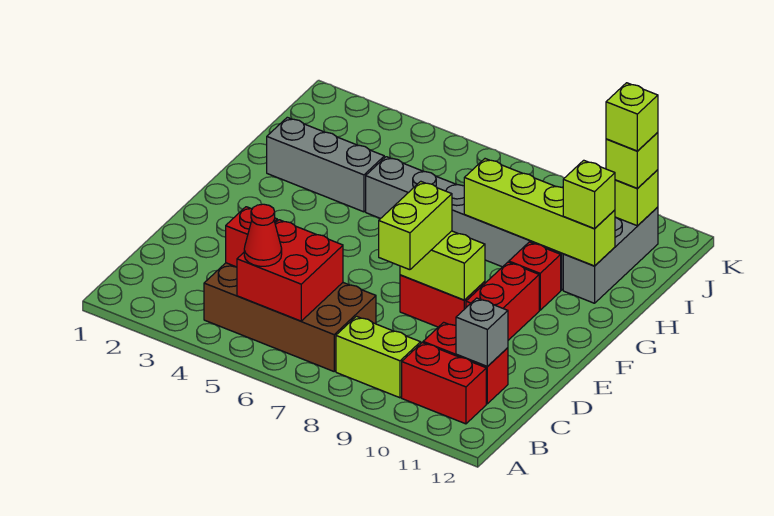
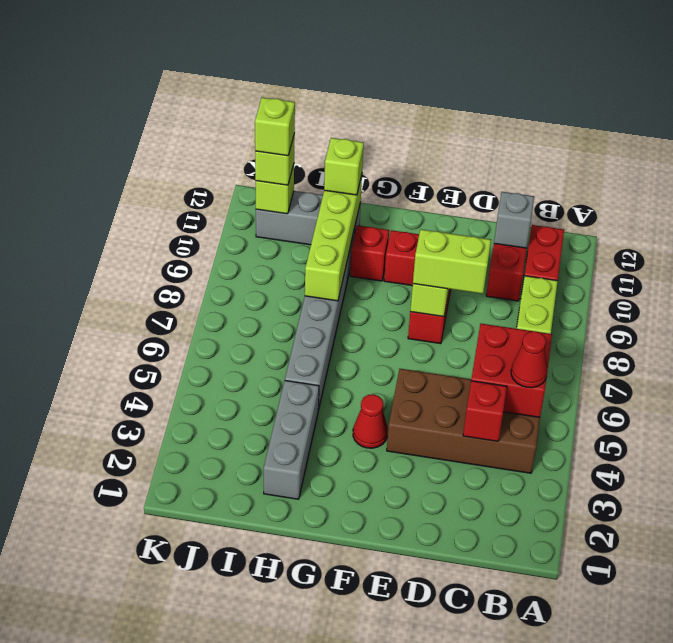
brown 2x4 brick [204,263,376,371] -> brown 2x4 brick turned to [387,369,540,473]
none -> red 1x1 cone [353,394,388,448]

